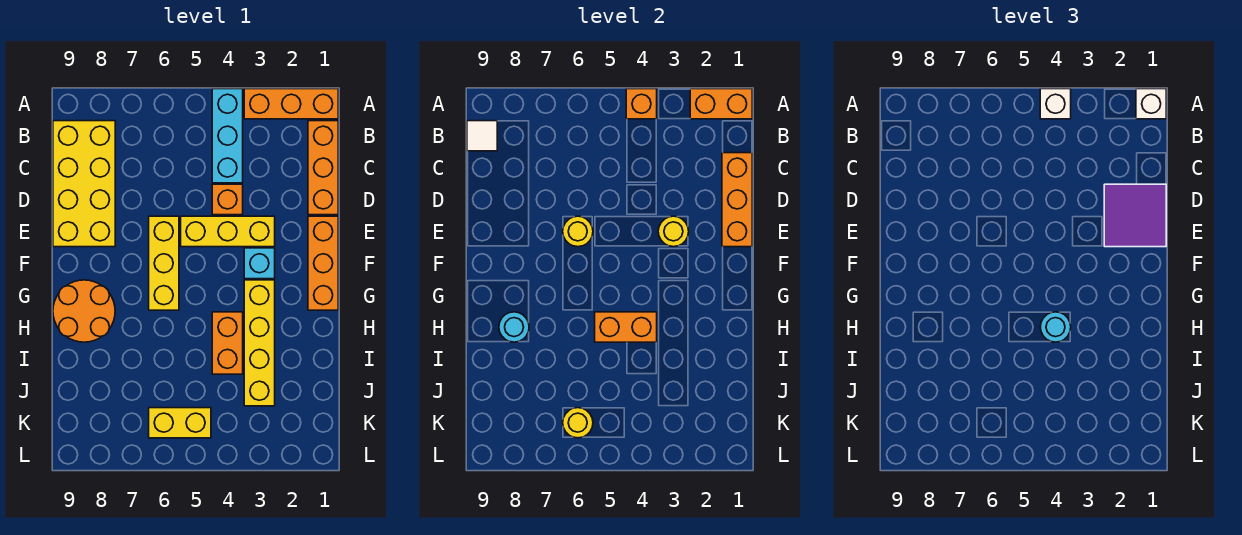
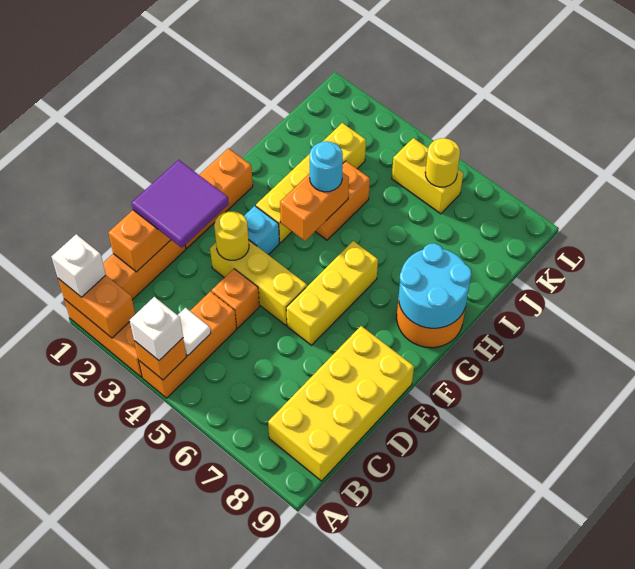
cyan 1x3 brick [212,89,243,183] -> orange 1x3 brick [139,291,237,398]
white 1x1 tile [467,121,497,151] -> white 1x1 tile moved to [178,308,211,356]
yellow 1x1 round brick [563,216,593,247] -> none
orange 1x2 brick [595,312,657,342] -> orange 1x2 brick turned to [280,172,349,241]
cyan 1x1 round brick [499,312,529,342] -> cyan 2x2 round brick [399,243,472,328]

